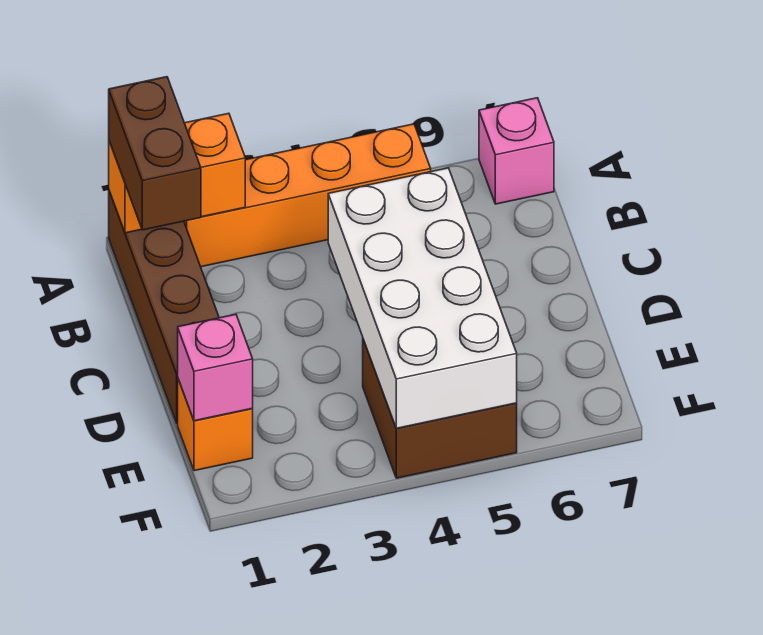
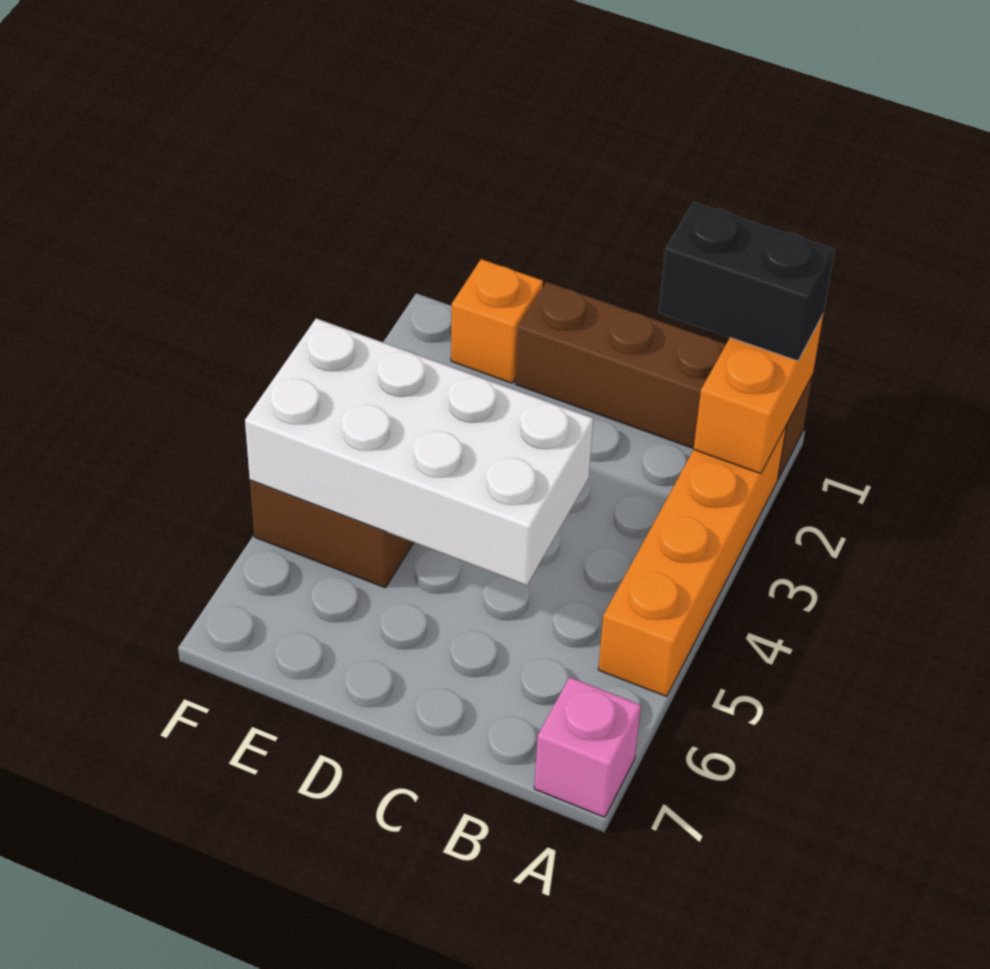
brown 1x2 brick [109,77,201,230] -> black 1x2 brick [659,202,835,361]
pink 1x1 brick [178,314,253,421] -> none

